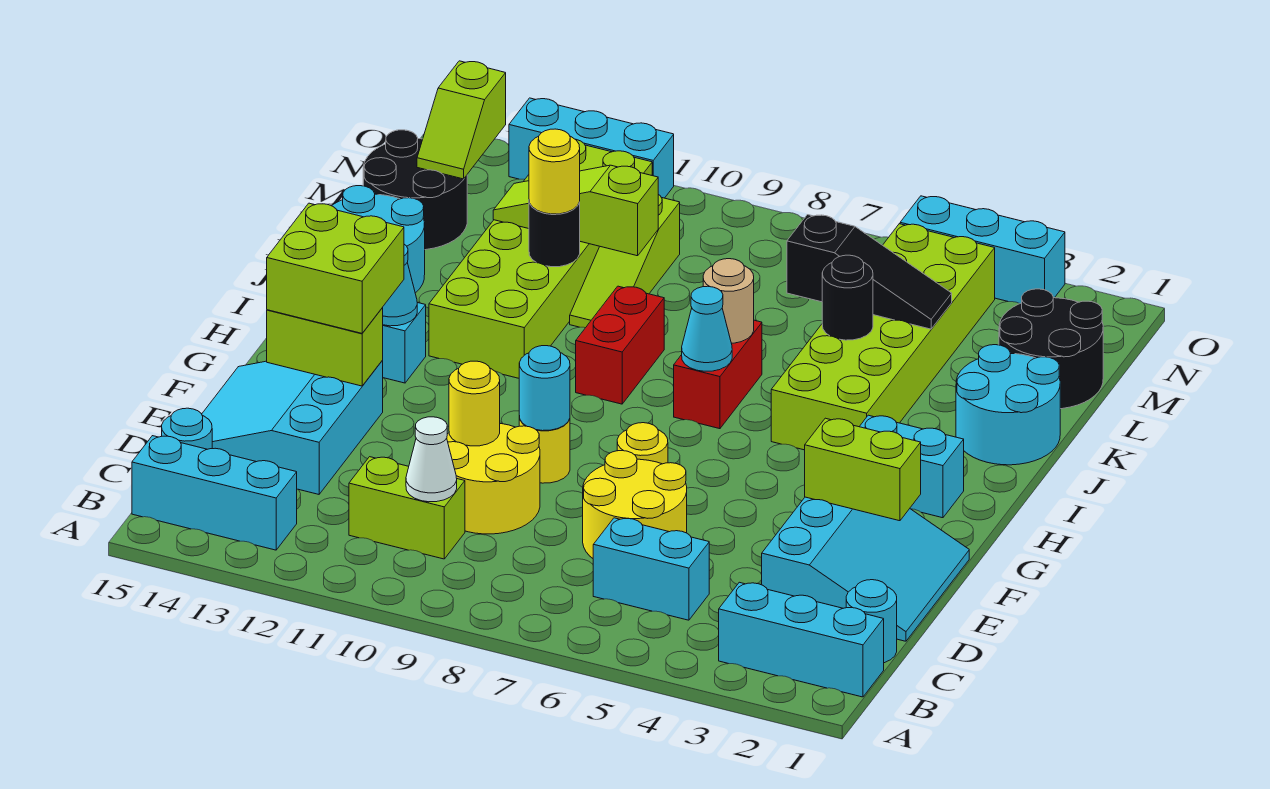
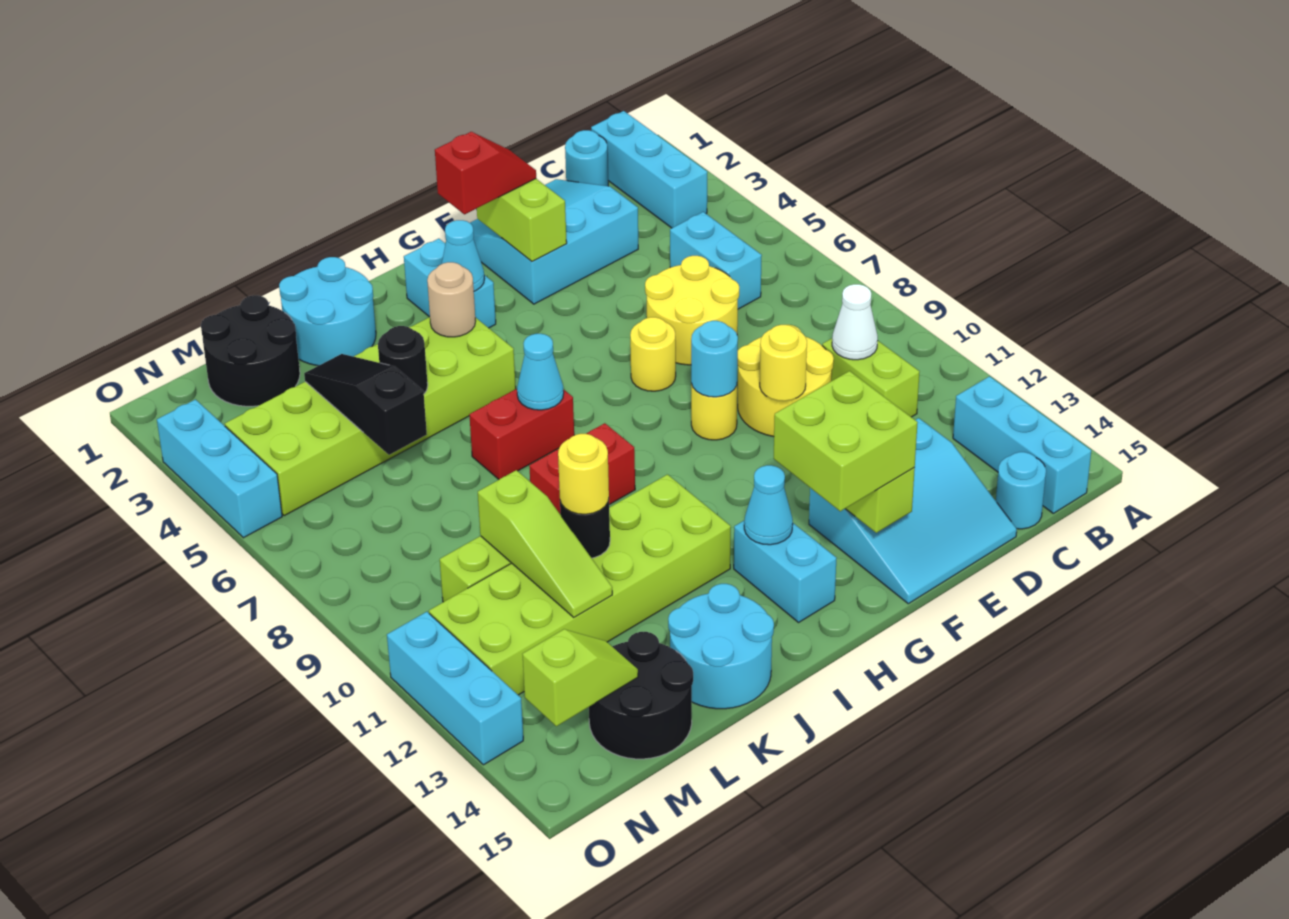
none -> red 1x2 slope [435,132,536,214]
none -> cyan 1x1 cone [442,220,484,291]
tan 1x1 round brick [703,259,754,343] -> tan 1x1 round brick moved to [427,262,476,337]

